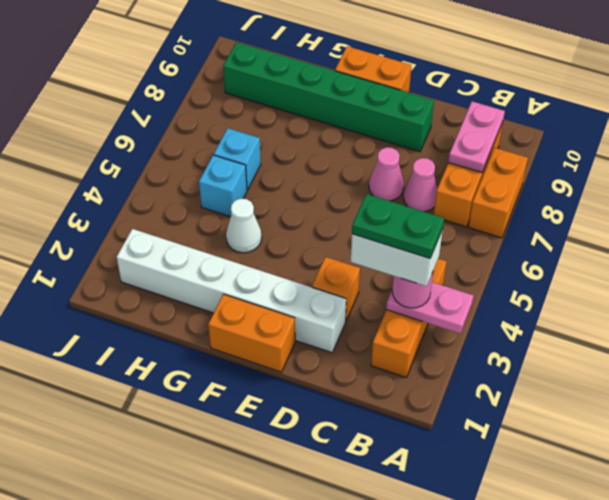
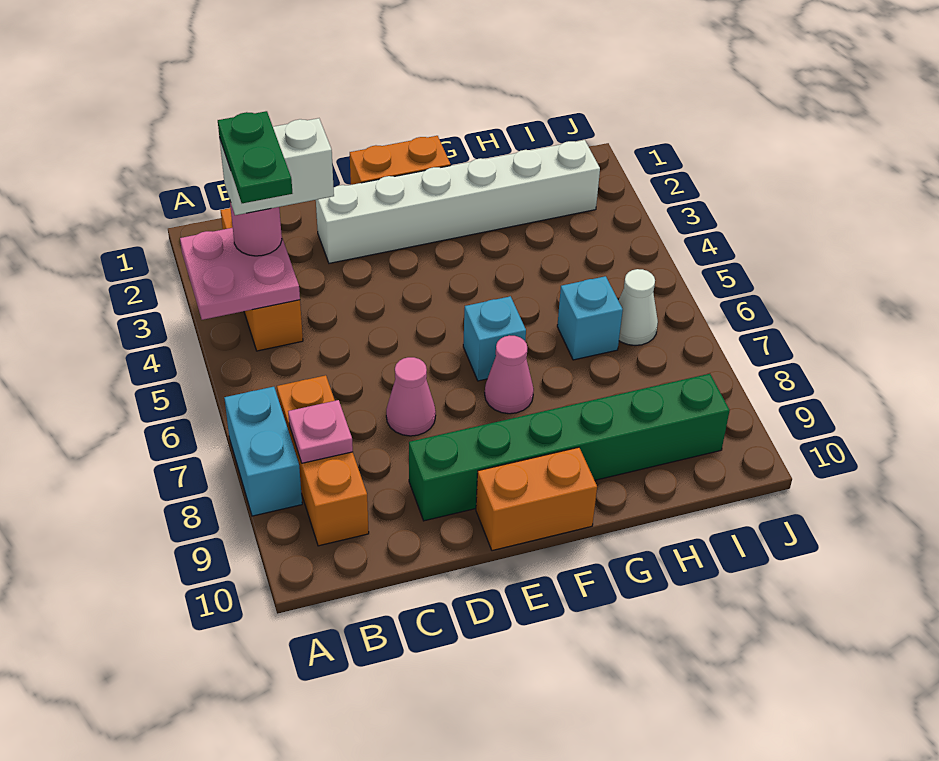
pink 1x2 plate [386,282,474,334] -> pink 2x2 plate [180,228,300,320]
orange 1x2 brick [469,148,528,238] -> cyan 1x2 brick [224,387,302,516]
green 1x2 plate [352,194,444,258] -> green 1x2 plate turned to [218,111,292,203]
pink 1x2 plate [448,101,505,173] -> pink 1x1 plate [288,400,353,463]
pink 1x1 cone [403,158,437,212] -> pink 1x1 cone moved to [485,335,534,414]
orange 1x1 brick [312,257,360,322] -> none
white 1x1 cone [226,199,262,253] -> white 1x1 cone moved to [618,269,658,345]
cyan 1x1 brick [199,155,247,217] -> cyan 1x1 brick moved to [463,296,526,381]

